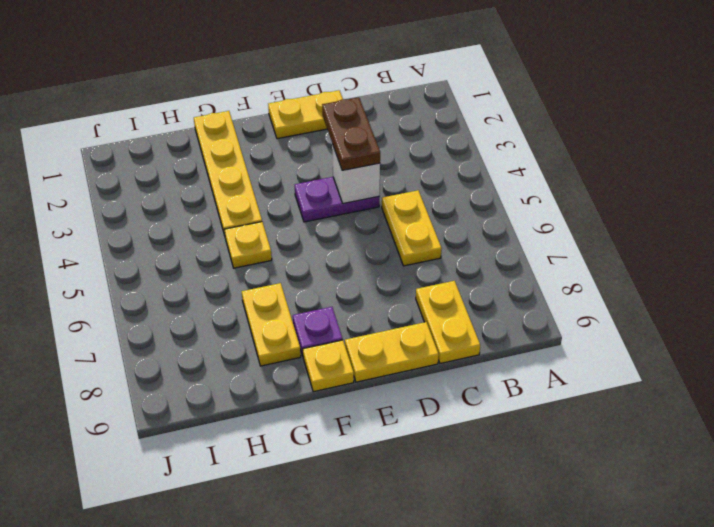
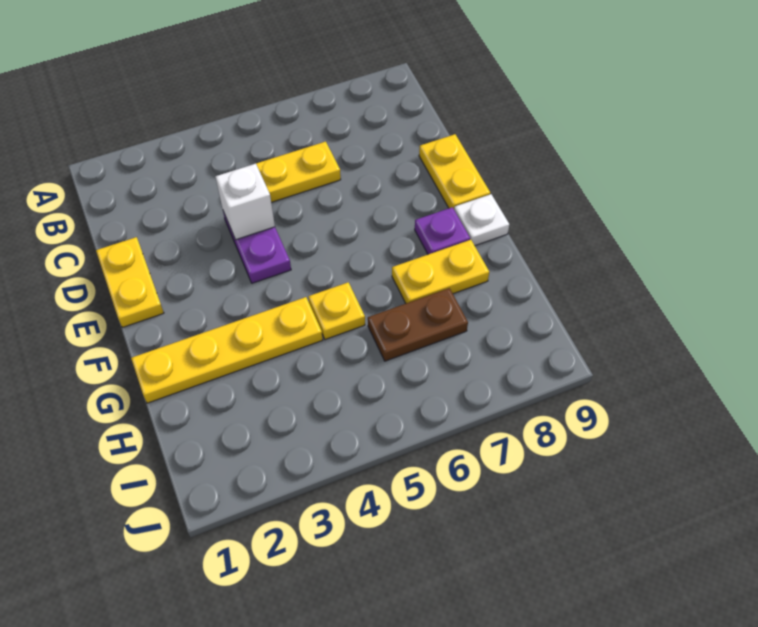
yellow 1x2 plate [416,281,480,363] -> none
brown 1x2 plate [322,97,380,170] -> brown 1x2 plate moved to [368,288,468,361]
yellow 1x1 plate [303,340,354,392] -> white 1x1 plate [454,194,509,245]

